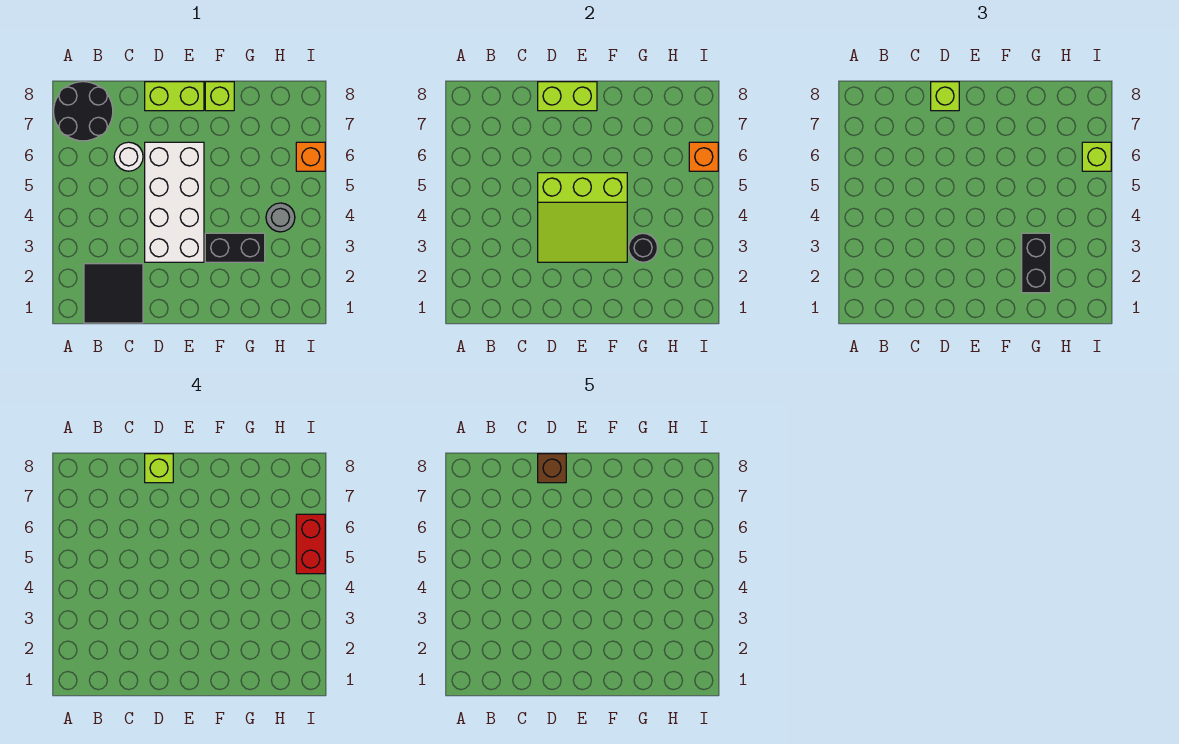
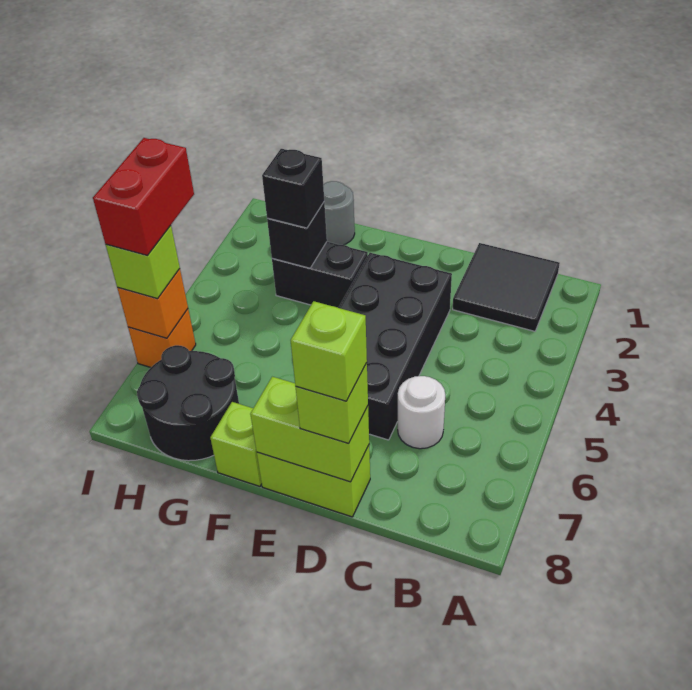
black 2x2 round brick [54,82,113,141] -> black 2x2 round brick moved to [137,345,239,461]
white 2x4 brick [145,142,204,262] -> black 2x4 brick [339,253,452,440]
lime 3x3 slope [538,173,627,262] -> none
brown 1x1 brick [538,454,566,483] -> none
black 1x2 brick [1022,233,1051,293] -> black 1x1 brick [262,149,324,228]
black 1x1 round brick [629,233,657,262] -> black 1x1 brick [267,202,327,268]
grey 1x1 round brick [266,203,295,232] -> grey 1x1 round brick moved to [323,181,355,245]

